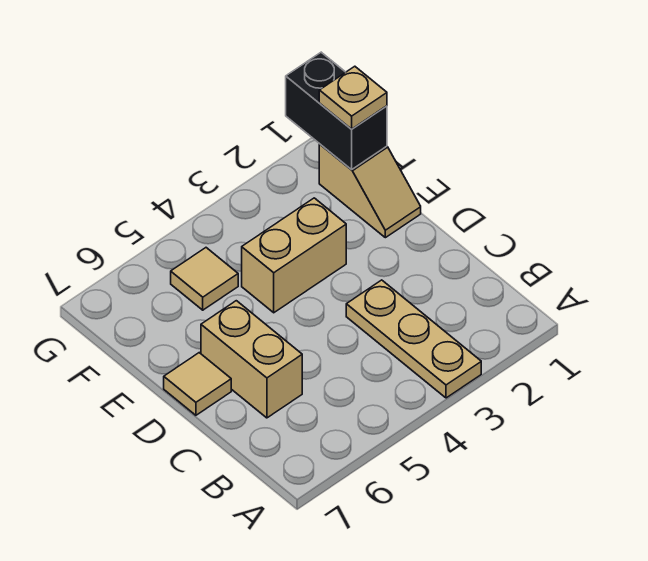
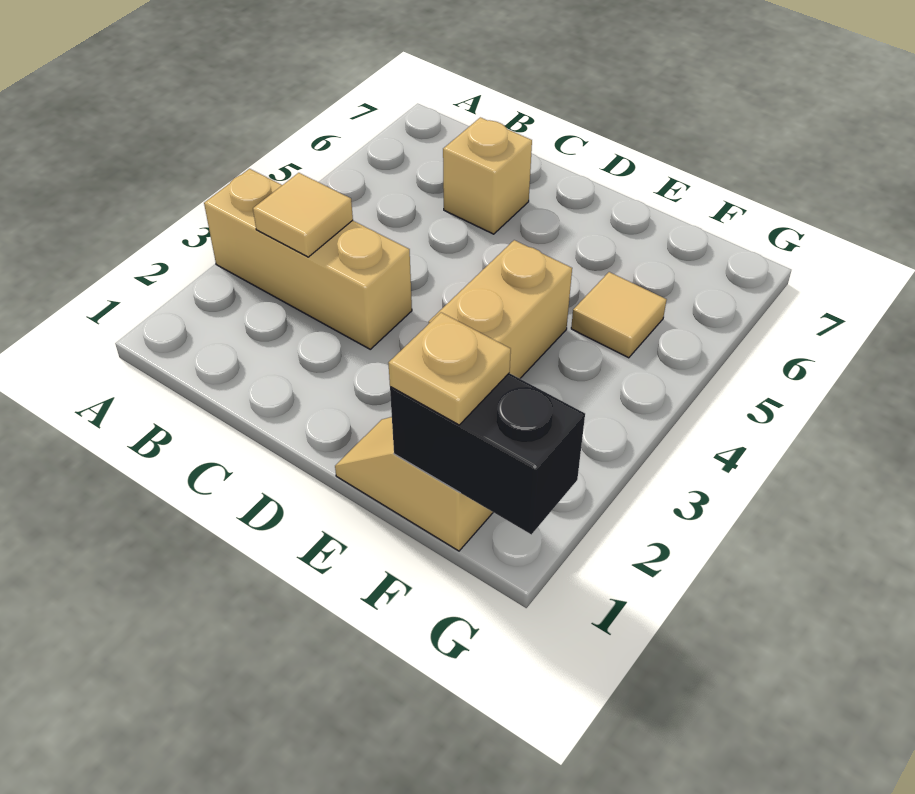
tan 1x3 plate [346,280,481,398] -> tan 1x3 brick [204,169,412,349]
tan 1x2 brick [201,301,302,418] -> tan 1x1 brick [443,117,532,234]
tan 1x1 tile [164,353,231,415] -> tan 1x1 tile moved to [253,173,353,257]

